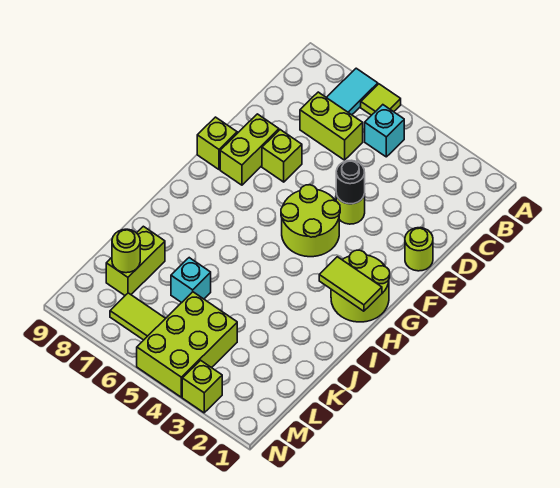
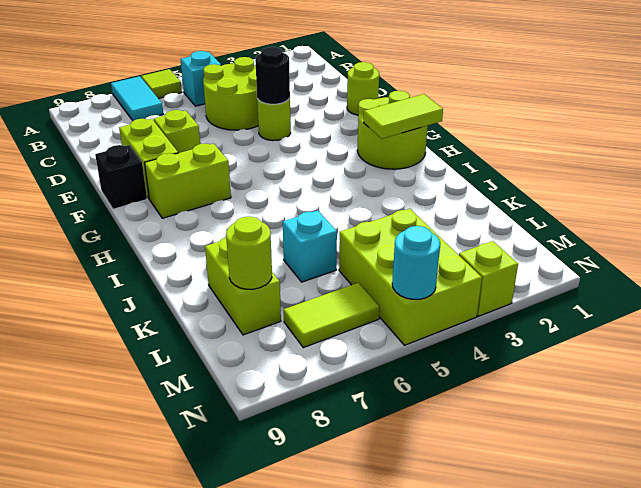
lime 1x2 brick [300,92,363,160] -> lime 1x2 brick moved to [145,144,231,218]
lime 2x2 round brick [281,185,340,257] -> lime 2x2 round brick moved to [203,57,258,130]
lime 1x1 brick [197,117,237,169] -> black 1x1 brick [95,145,147,209]
none -> cyan 1x1 round brick [392,226,440,299]

